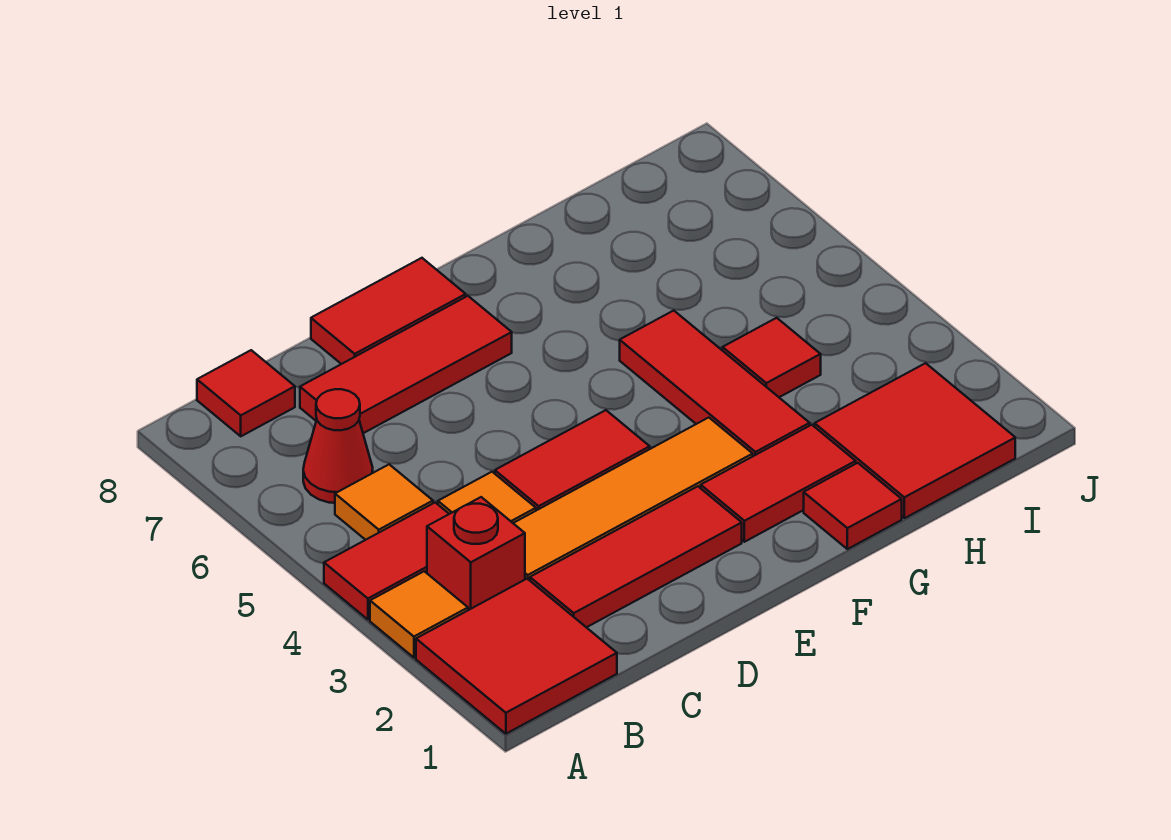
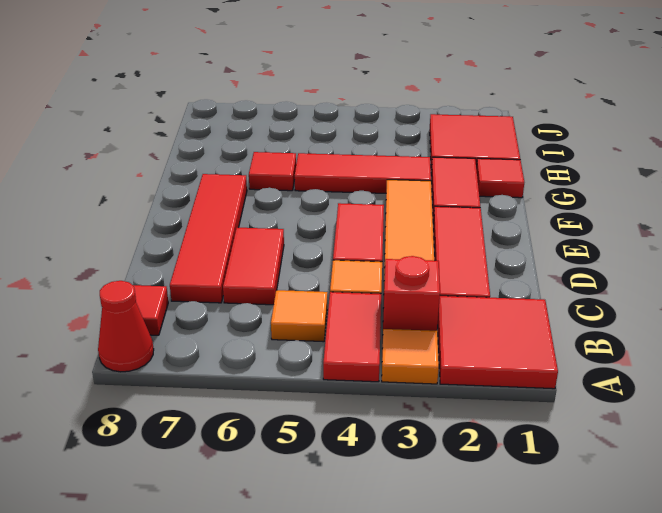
red 1x1 cone [303,389,373,503] -> red 1x1 cone moved to [98,281,154,372]
red 1x3 tile [300,296,512,433] -> red 1x4 tile [170,174,247,303]
red 1x2 tile [311,258,466,364] -> red 1x2 tile moved to [223,228,284,305]
red 1x1 tile [723,318,821,397] -> red 1x1 tile moved to [249,152,296,191]

